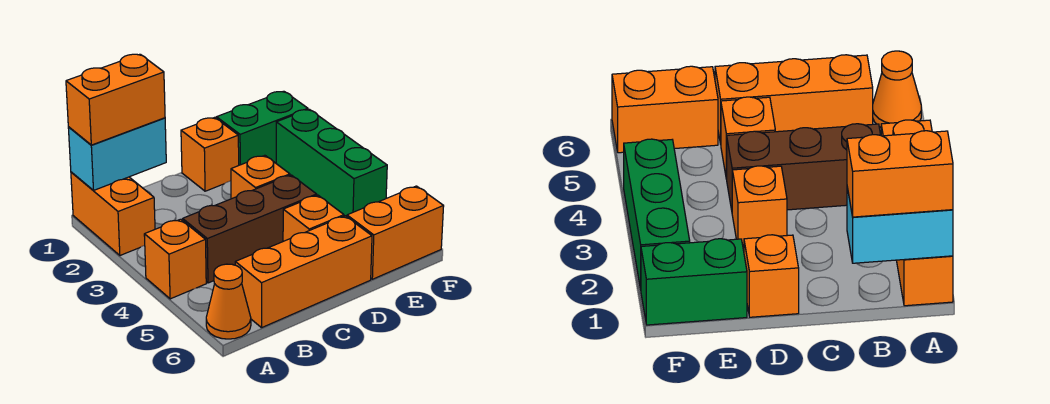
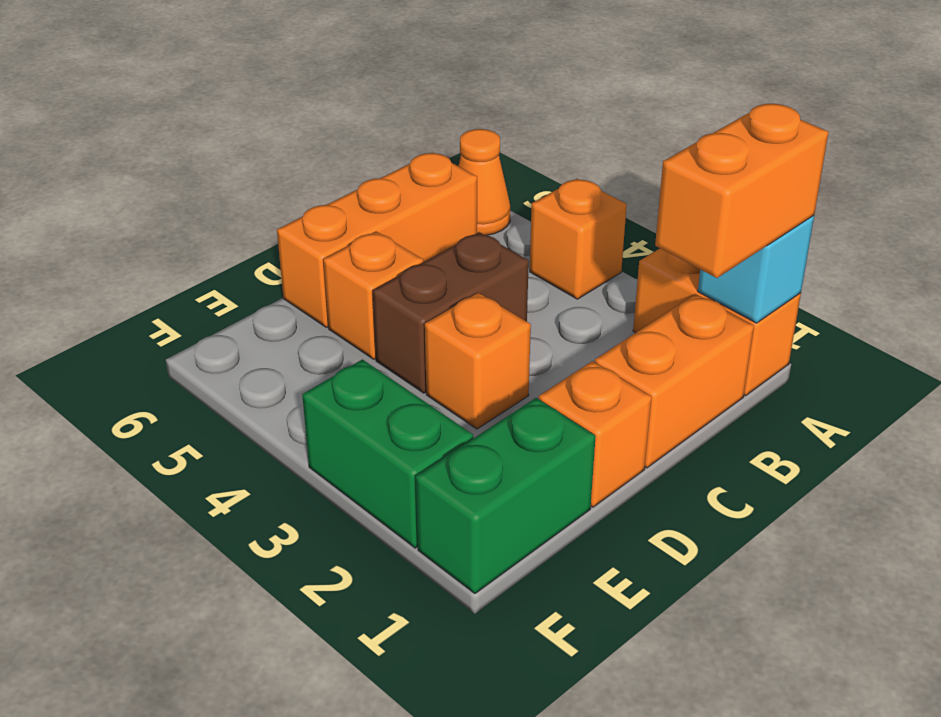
cyan 1x2 brick [68,118,166,191] -> cyan 1x1 brick [698,215,814,323]
brown 1x3 brick [183,175,317,283] -> brown 1x2 brick [373,232,529,393]
orange 1x2 brick [347,186,444,279] -> orange 1x2 brick moved to [595,294,754,468]
green 1x3 brick [276,109,387,217] -> green 1x2 brick [302,359,473,548]

